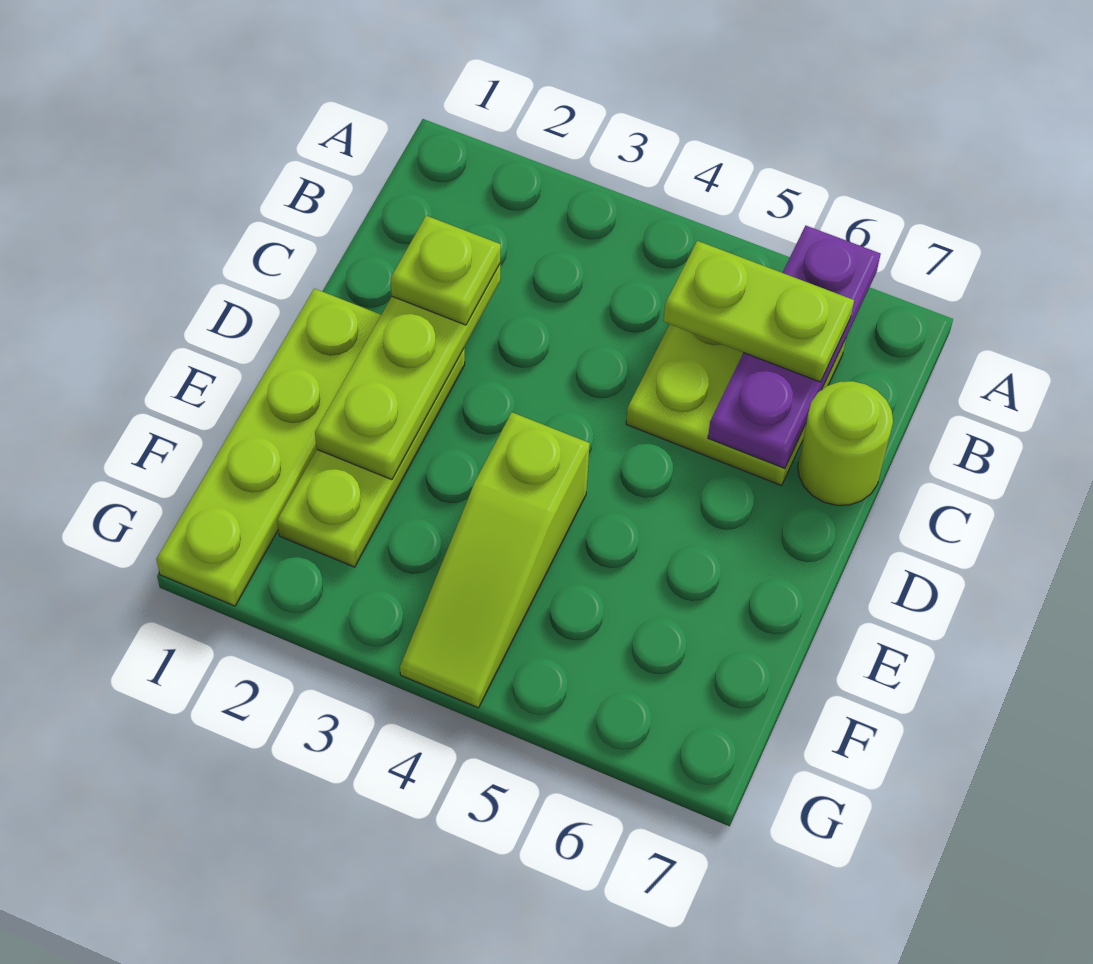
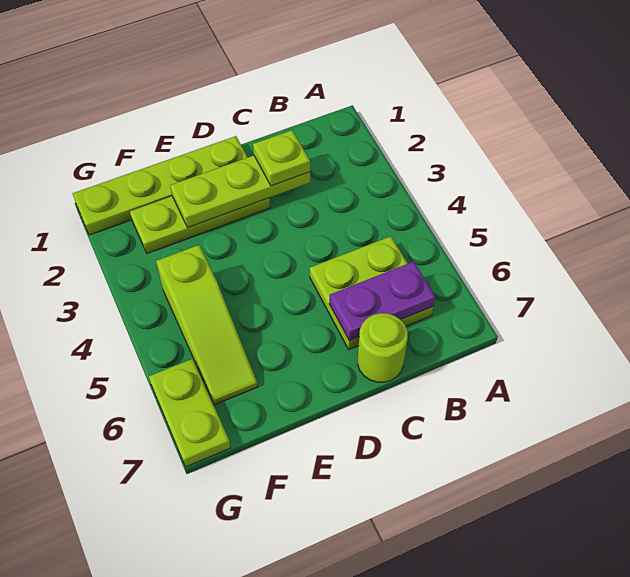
purple 1x3 plate [708,226,881,468] -> purple 1x2 plate [329,261,435,341]
lime 1x2 plate [663,241,854,382] -> lime 1x2 plate moved to [149,359,231,467]
lime 1x3 slope [400,412,590,708] -> lime 1x3 slope turned to [156,245,258,405]

